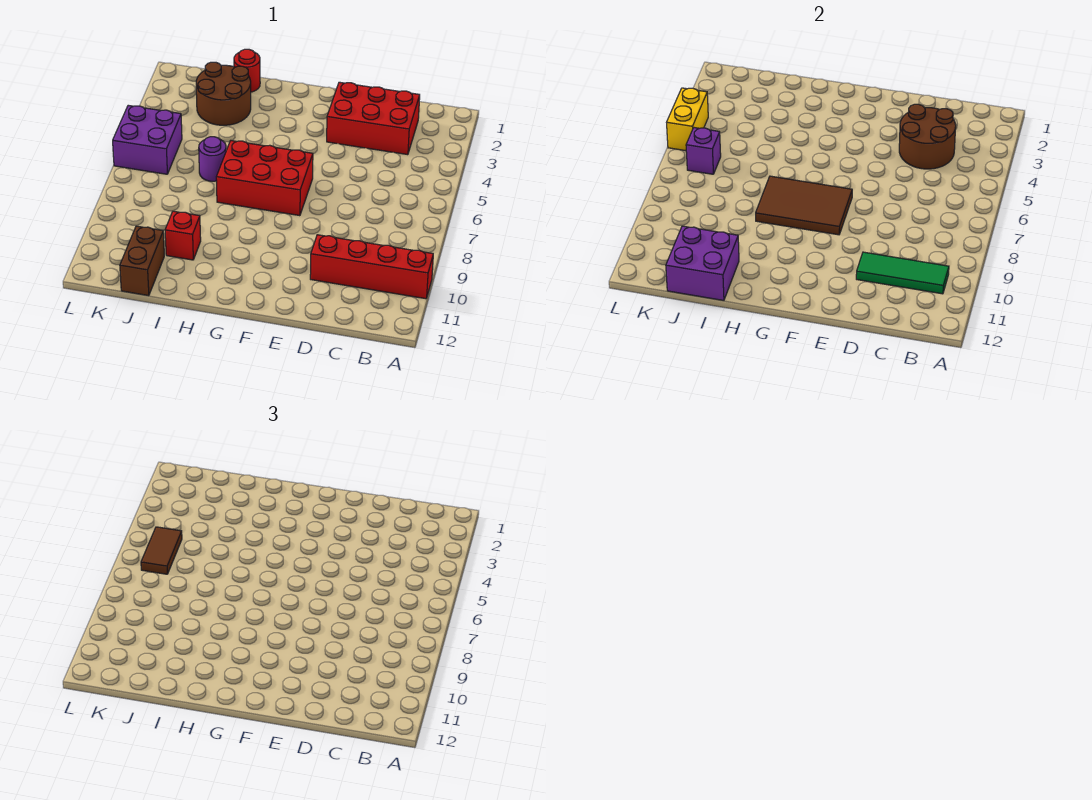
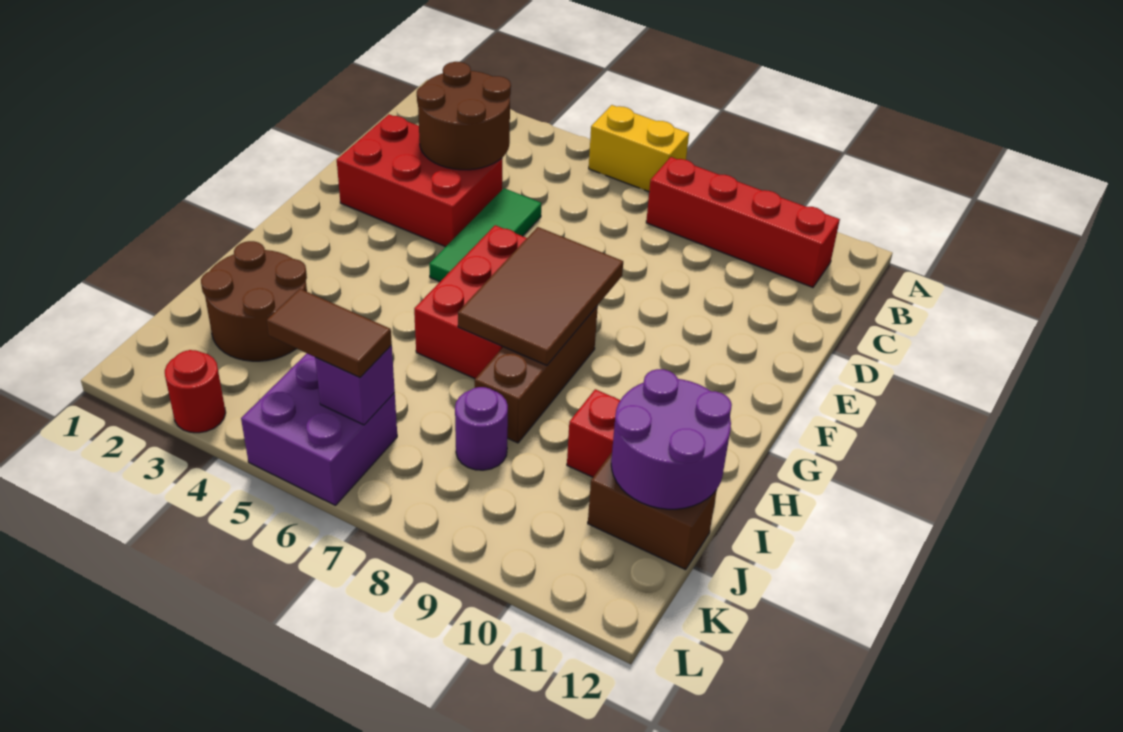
red 1x4 brick [310,235,433,299] -> red 1x4 brick turned to [646,157,840,287]
green 1x3 tile [856,252,949,294] -> green 1x3 tile moved to [429,188,542,282]
red 2x3 brick [327,82,420,155] -> red 2x3 brick turned to [337,114,502,247]
none -> brown 1x3 brick [475,306,598,443]
red 1x1 round brick [234,49,260,92] -> red 1x1 round brick moved to [165,350,226,433]
purple 1x1 round brick [199,137,226,181] -> purple 1x1 round brick moved to [455,387,508,470]
purple 2x2 brick [666,226,739,300] -> purple 2x2 round brick [611,369,732,509]
yellow 1x2 brick [667,88,708,151] -> yellow 1x2 brick moved to [589,105,689,192]

